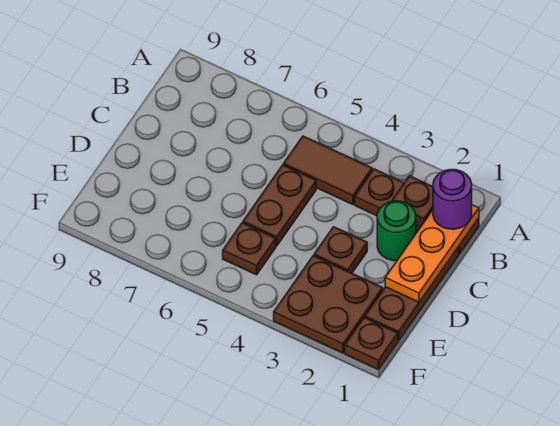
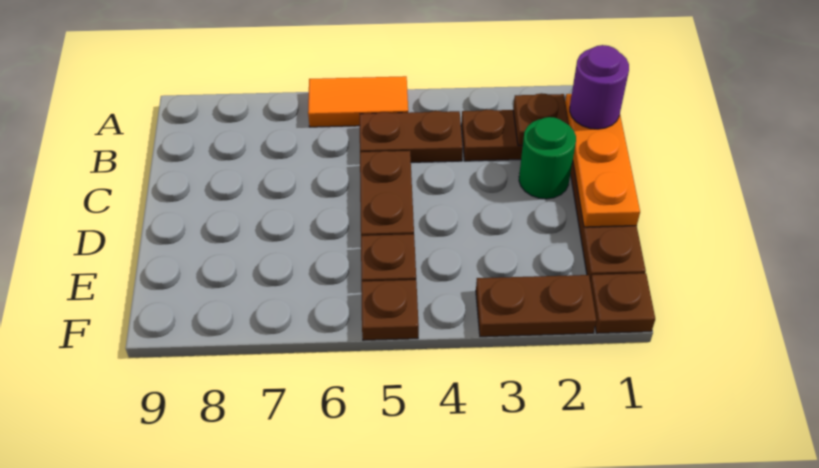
none -> orange 1x2 tile [308,76,408,127]
brown 1x2 tile [284,136,372,205] -> brown 1x2 plate [360,111,463,162]
brown 1x1 plate [314,227,367,273] -> brown 1x1 plate moved to [361,280,419,340]
brown 2x2 plate [274,256,383,353] -> brown 1x2 plate [476,275,596,337]

